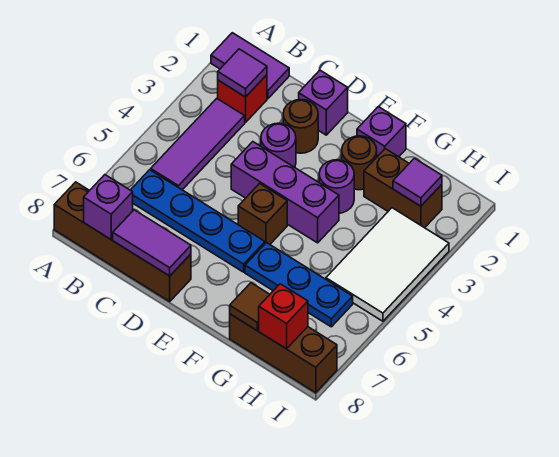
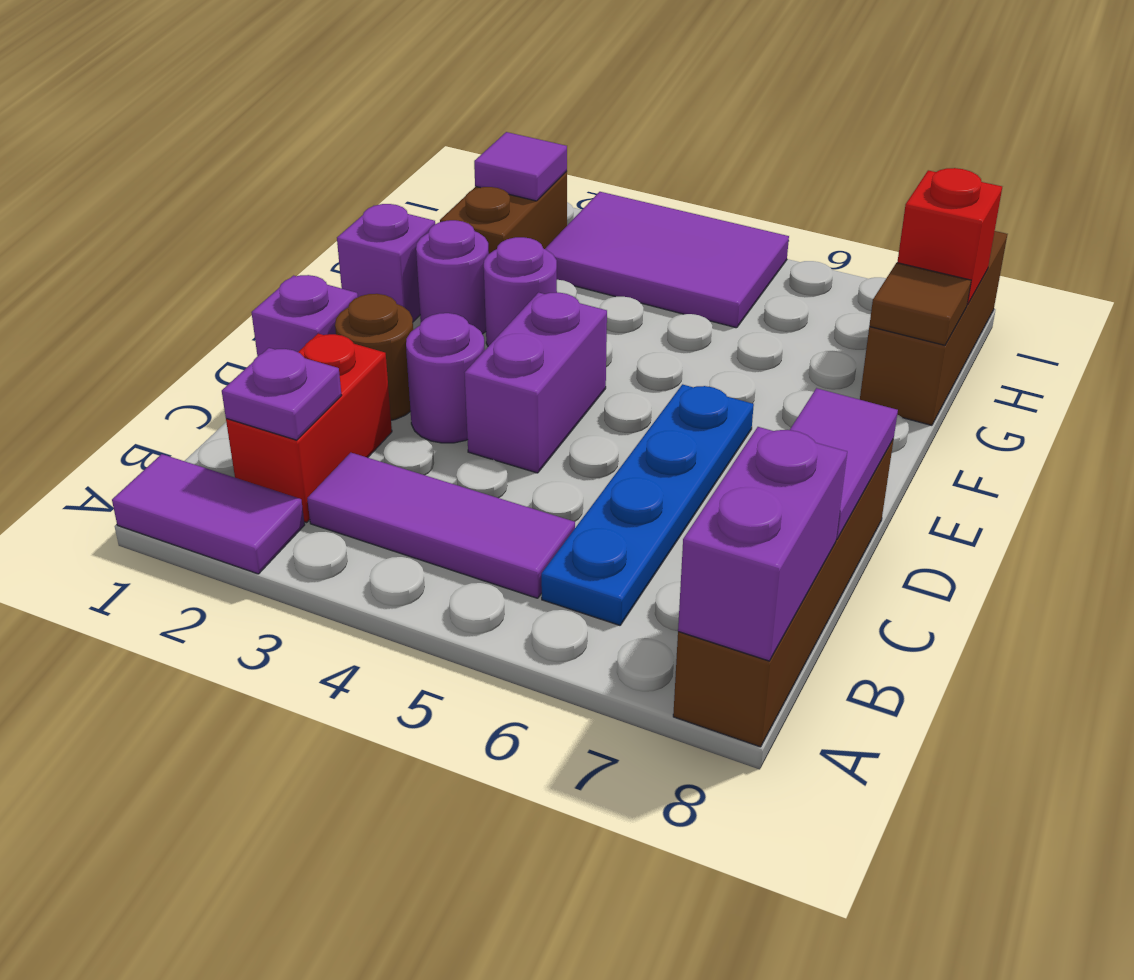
purple 1x2 tile [211,33,289,99] -> purple 1x2 tile turned to [112,454,305,574]
red 1x1 brick [218,75,267,122] -> red 1x2 brick [226,334,392,523]
purple 1x1 tile [218,49,267,97] -> purple 1x1 plate [222,348,342,440]
purple 1x1 brick [84,175,133,239] -> purple 1x2 brick [678,427,847,661]
purple 1x3 brick [231,142,339,243] -> purple 1x2 brick [465,292,607,473]
brown 1x1 brick [238,183,287,244] -> none
brown 1x1 round brick [342,136,377,190] -> purple 1x1 round brick [416,220,489,334]
blue 1x3 plate [245,243,353,327] -> none
white 2x3 tile [326,208,449,321] -> purple 2x3 tile [545,192,789,328]

